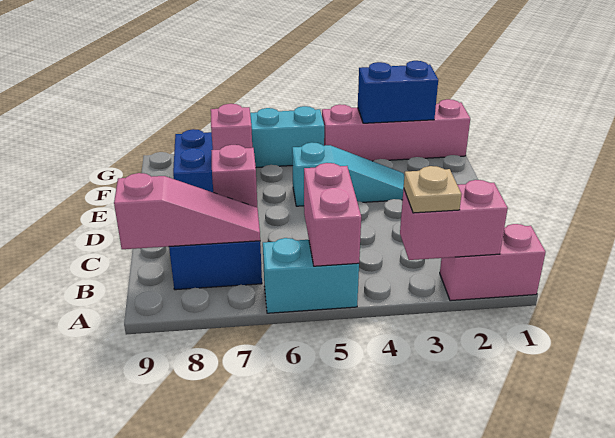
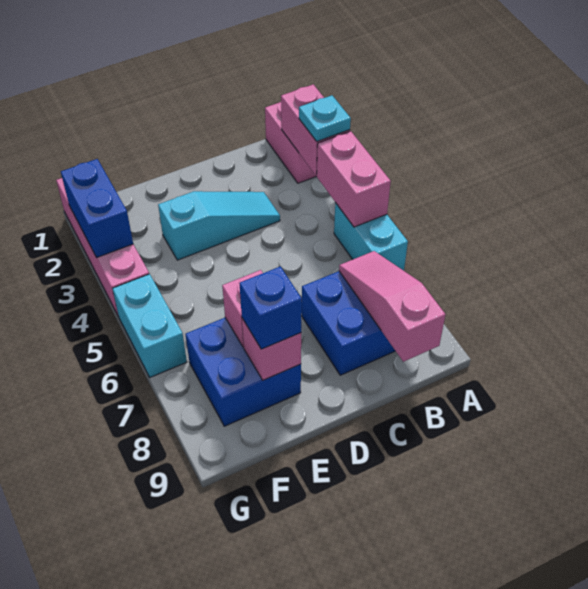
tan 1x1 plate [404,166,462,213] -> cyan 1x1 plate [299,95,351,141]
pink 1x2 brick [304,163,361,266] -> pink 1x2 brick turned to [317,131,391,227]
pink 1x1 brick [211,145,257,207] -> pink 1x1 brick moved to [242,318,301,380]
cyan 1x3 slope [292,142,404,206] -> cyan 1x3 slope turned to [158,191,280,260]
none -> blue 1x1 brick [239,266,302,349]

